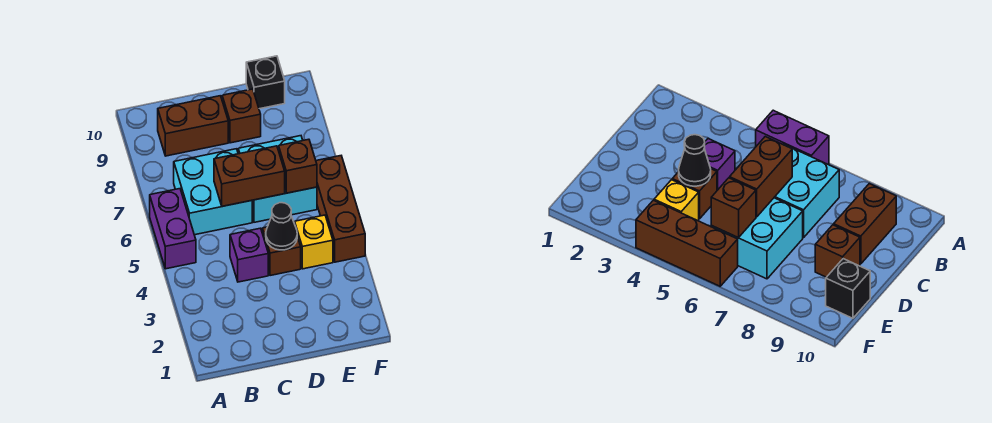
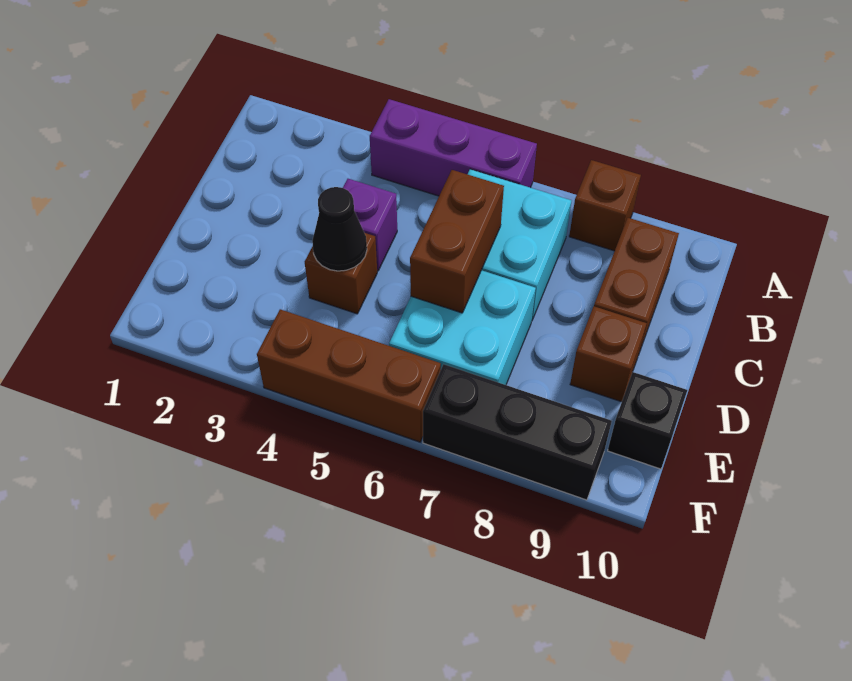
purple 1x2 brick [150,189,196,269] -> purple 1x3 brick [370,99,537,196]
yellow 1x1 brick [295,215,333,269] -> none
brown 1x1 brick [279,139,317,193] -> brown 1x1 brick moved to [569,160,641,251]
none -> black 1x3 brick [423,364,612,500]

